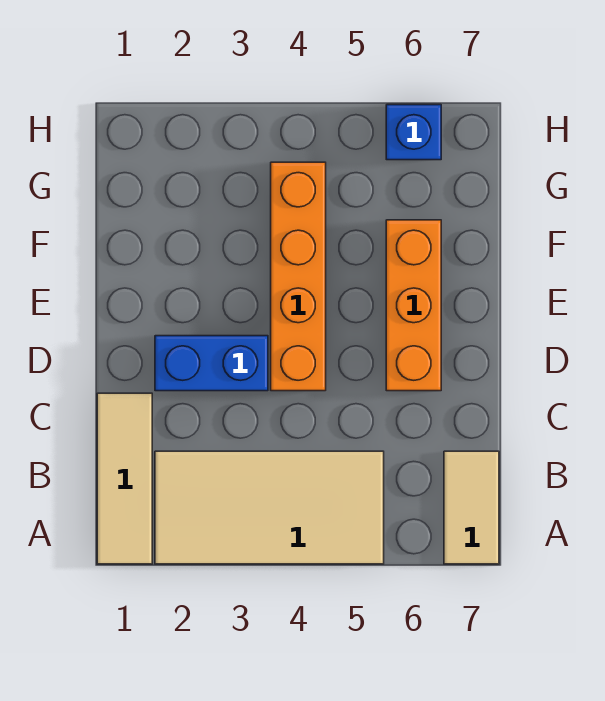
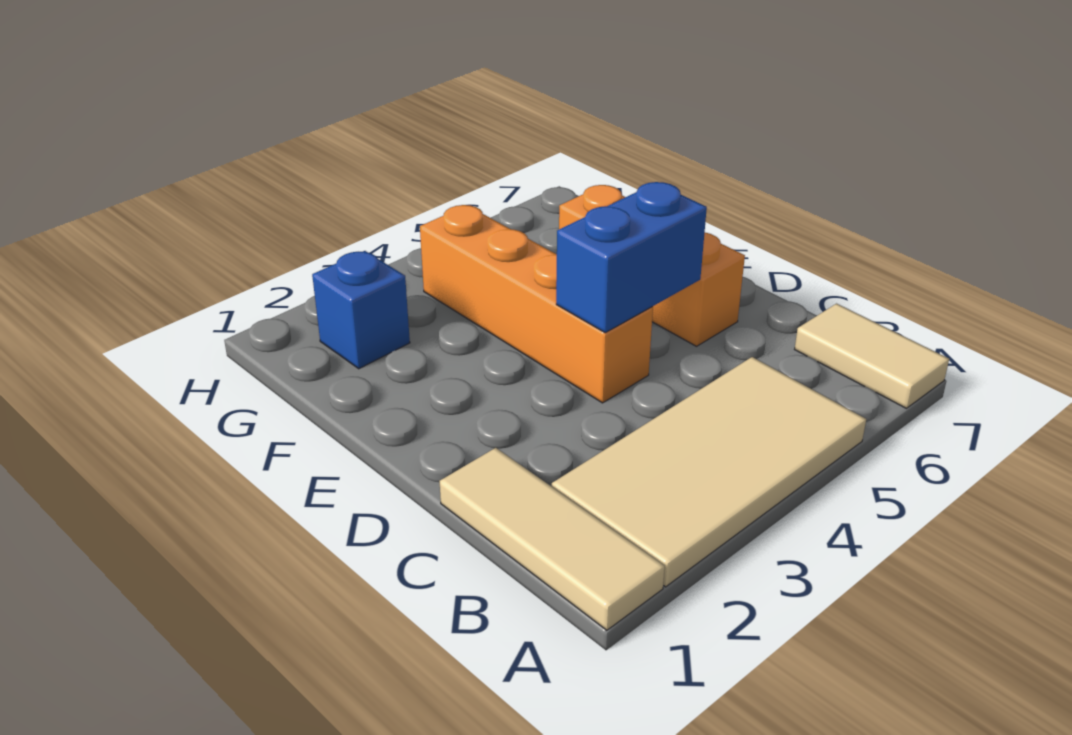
blue 1x2 brick [155,336,268,391] -> blue 1x2 brick moved to [556,182,707,333]
blue 1x1 brick [386,105,441,160] -> blue 1x1 brick moved to [312,251,410,369]

